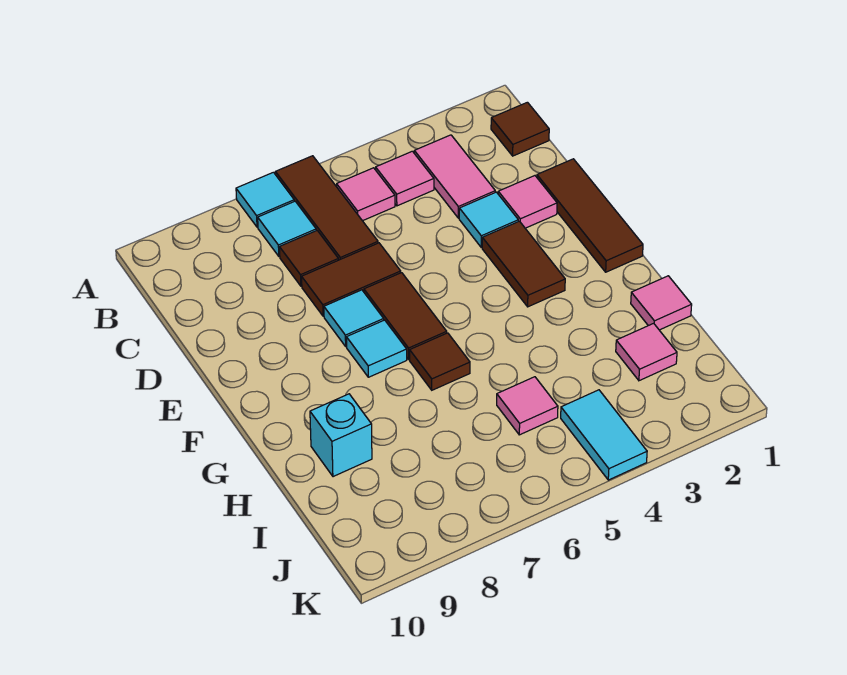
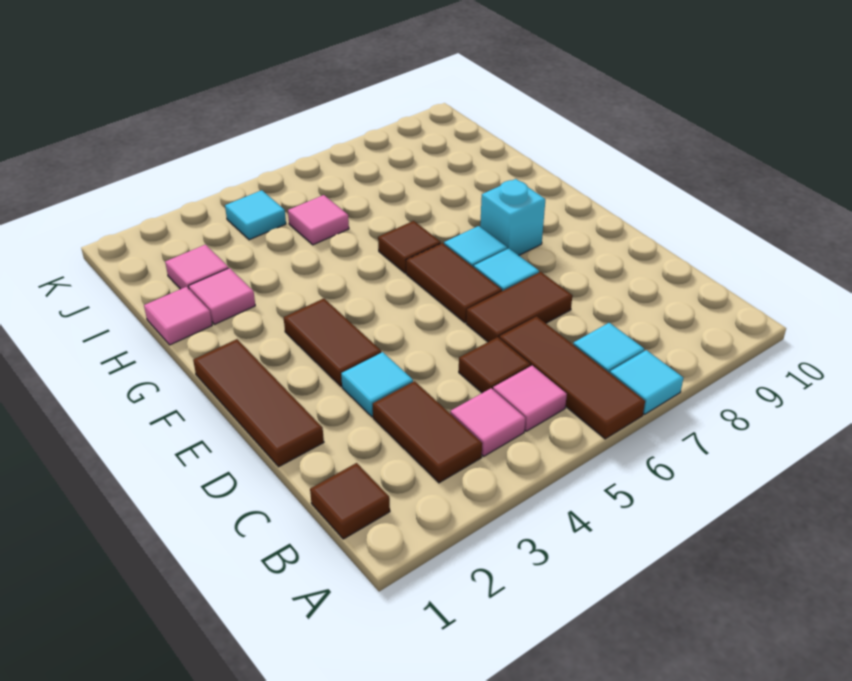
pink 1x2 tile [414,135,495,218] -> brown 1x2 tile [373,381,482,483]
brown 1x1 tile [280,231,338,286] -> brown 1x1 tile moved to [459,337,530,393]
pink 1x1 tile [498,176,557,228] -> pink 1x1 tile moved to [189,268,255,325]
cyan 1x1 brick [310,394,372,477] -> cyan 1x1 brick moved to [480,179,545,255]
cyan 1x2 tile [561,390,647,480] -> cyan 1x1 tile [225,190,286,240]

